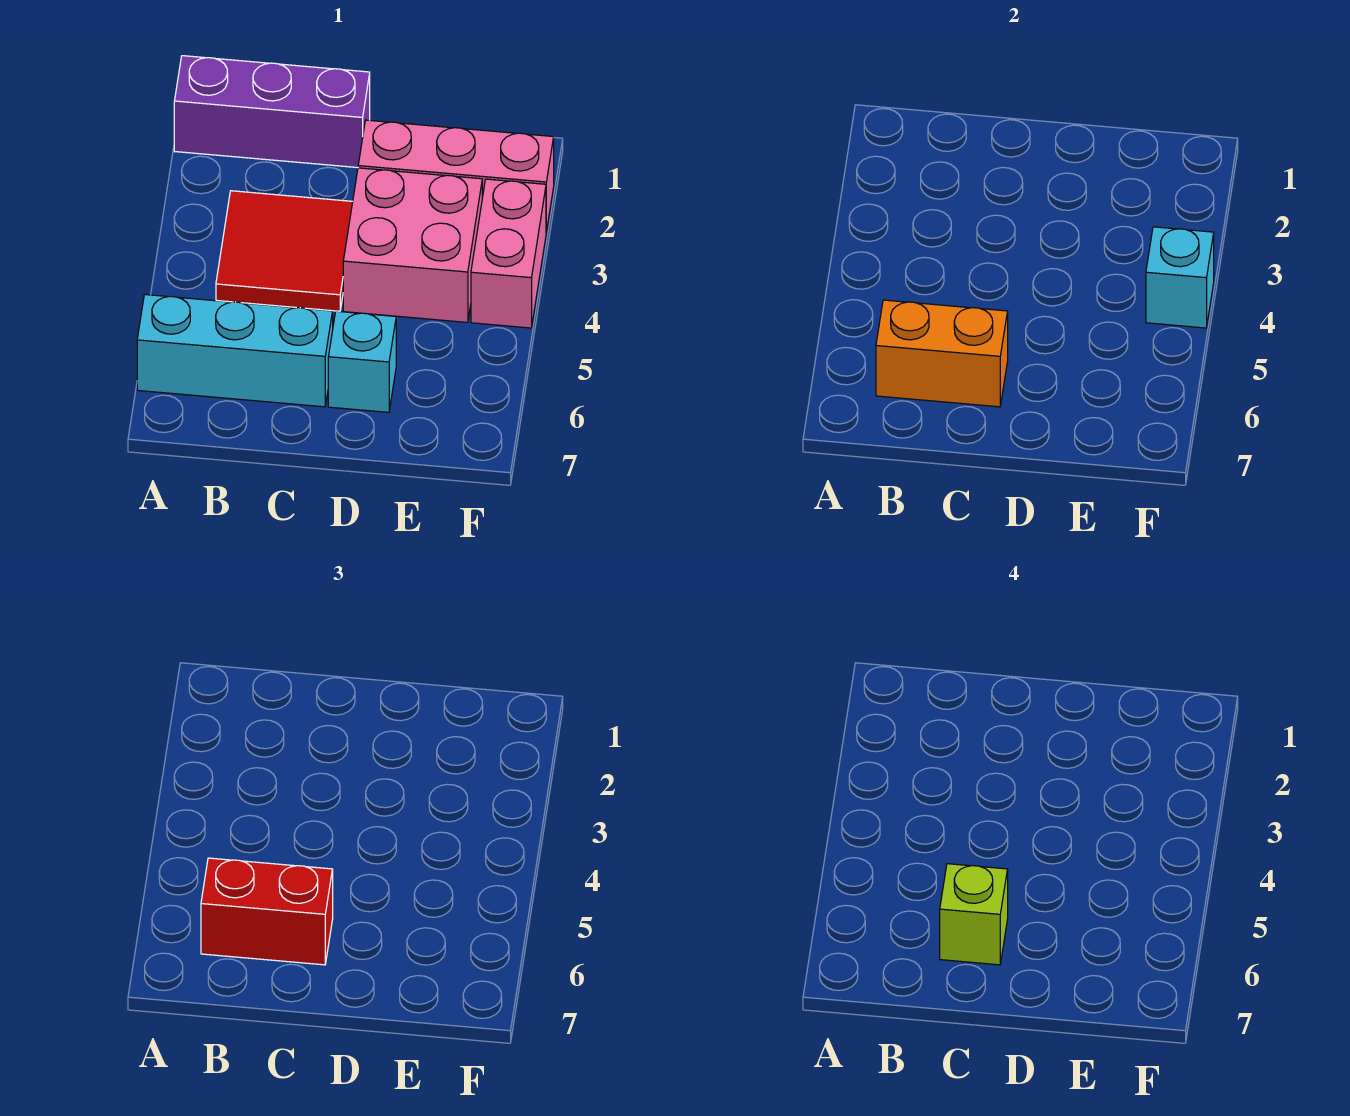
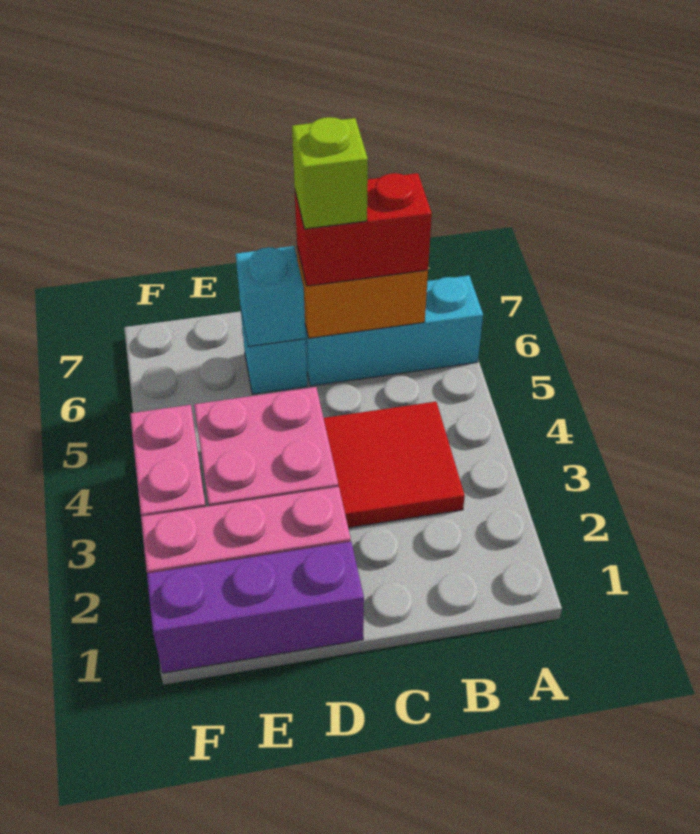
purple 1x3 brick [174,56,370,168] -> purple 1x3 brick moved to [147,542,364,673]
cyan 1x1 brick [1146,227,1214,328] -> cyan 1x1 brick moved to [236,246,306,347]

